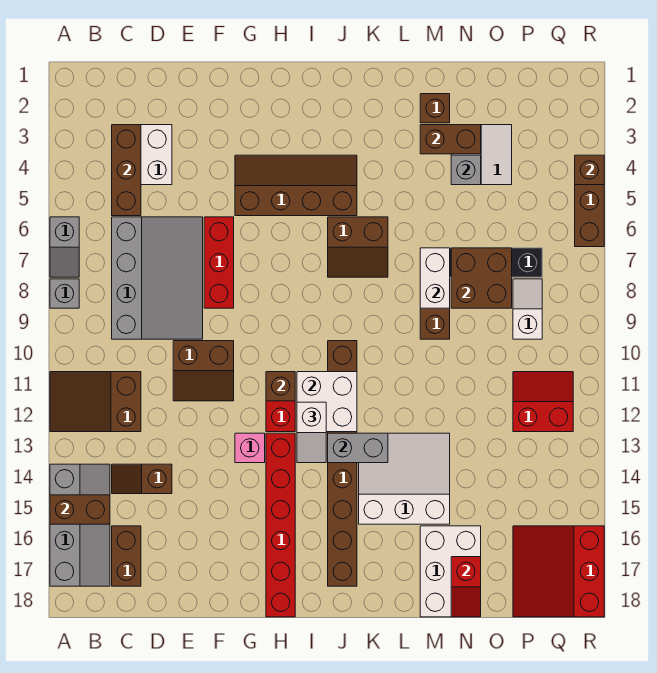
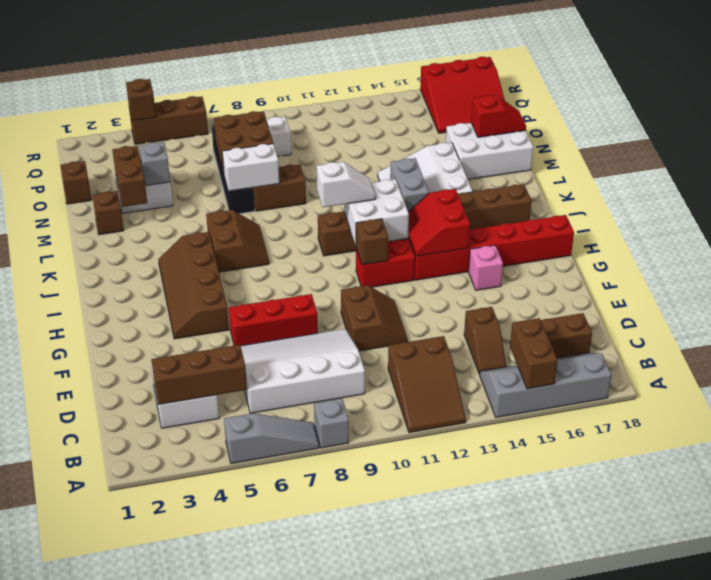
grey 1x2 slope [50,217,79,277] -> grey 1x3 slope [224,413,319,464]
grey 3x4 slope [112,217,203,339] -> white 3x4 slope [241,329,365,413]
pink 1x1 brick [235,433,265,463] -> pink 1x1 brick moved to [469,245,503,290]
white 1x2 slope [297,402,326,463] -> white 1x2 slope moved to [317,162,375,207]
none -> brown 1x1 brick [60,161,91,204]
red 2x2 slope [513,372,573,432] -> red 2x2 slope moved to [408,189,470,256]

